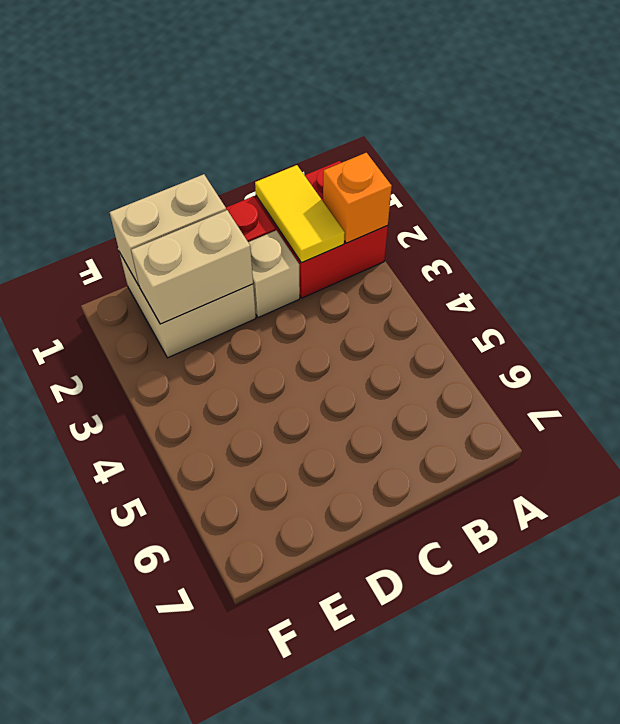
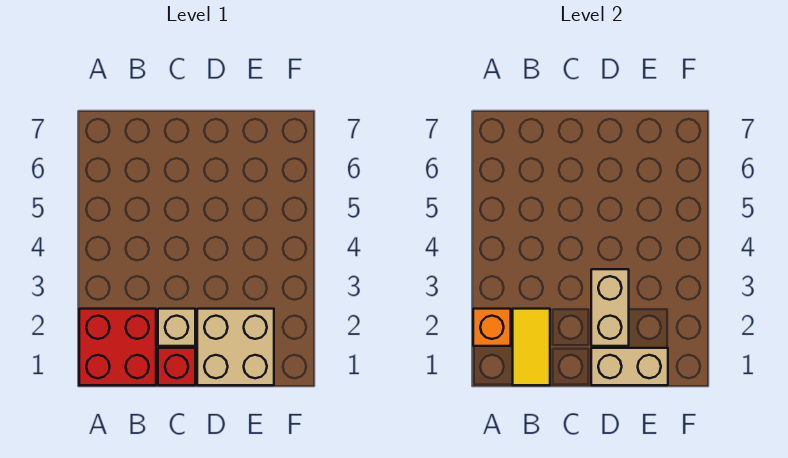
tan 1x2 brick [131,210,253,324] -> tan 1x2 brick turned to [591,269,629,346]

